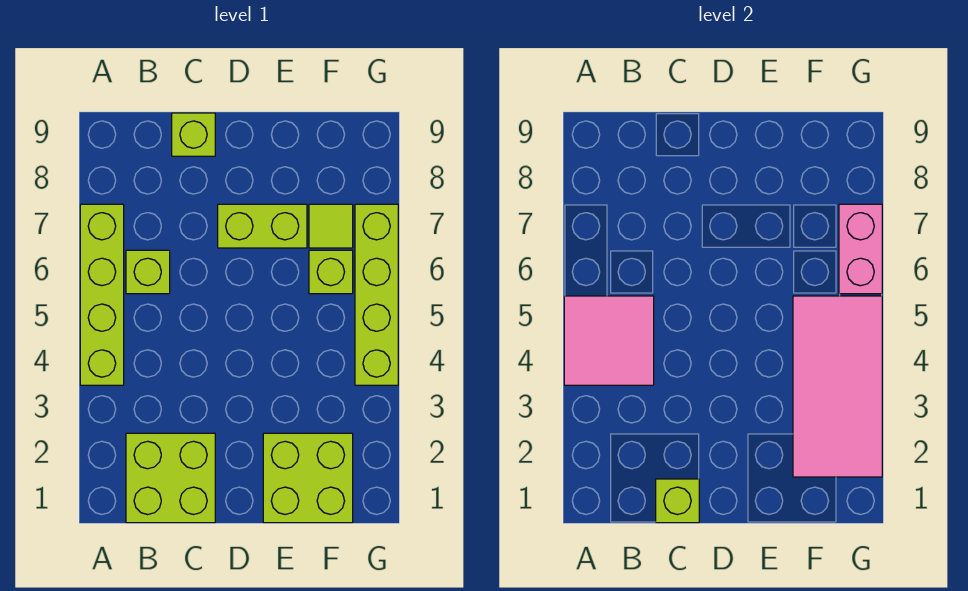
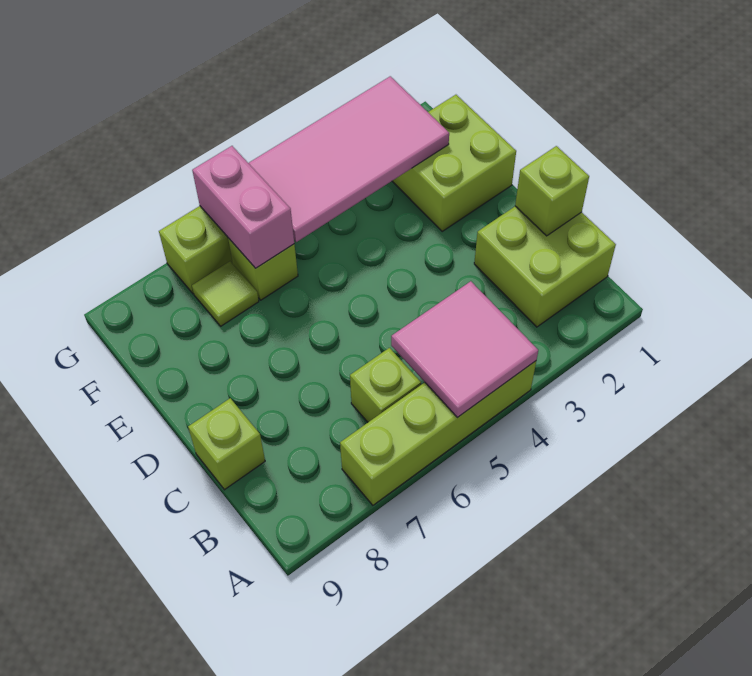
lime 1x2 brick [218,204,307,248] -> none
pink 1x2 brick [839,204,882,294] -> pink 1x2 brick turned to [192,146,294,268]

